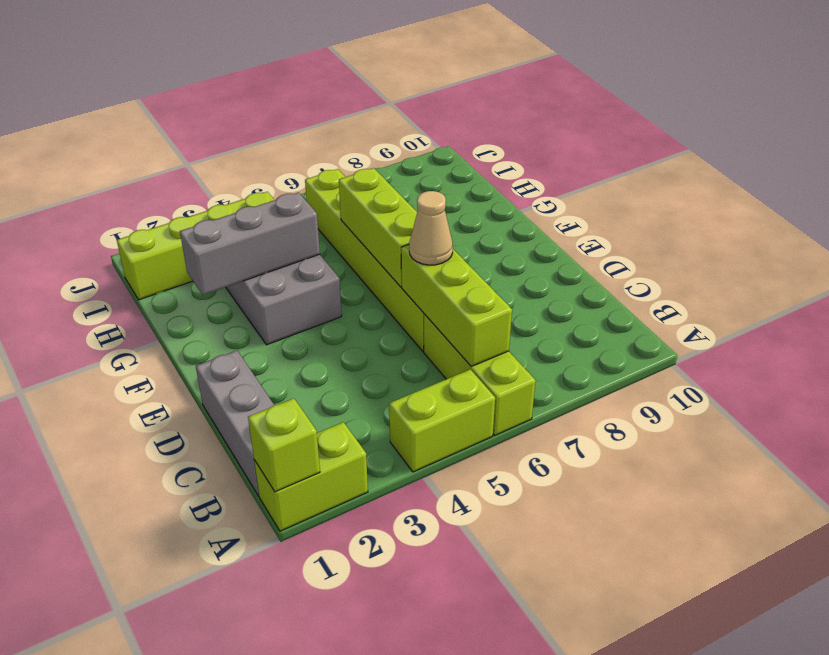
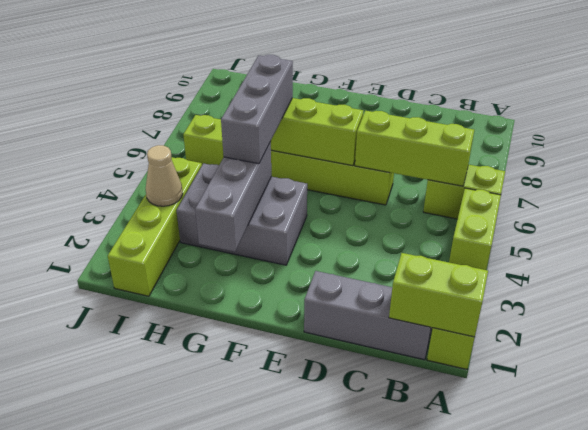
lime 1x1 brick [248,398,320,492] -> lime 1x2 brick [389,253,488,337]
lime 1x3 brick [424,314,536,435] -> lime 1x2 brick [423,164,505,219]
tan 1x1 cone [409,191,453,265] -> tan 1x1 cone moved to [146,145,183,206]
none -> grey 1x3 brick [221,55,293,164]

